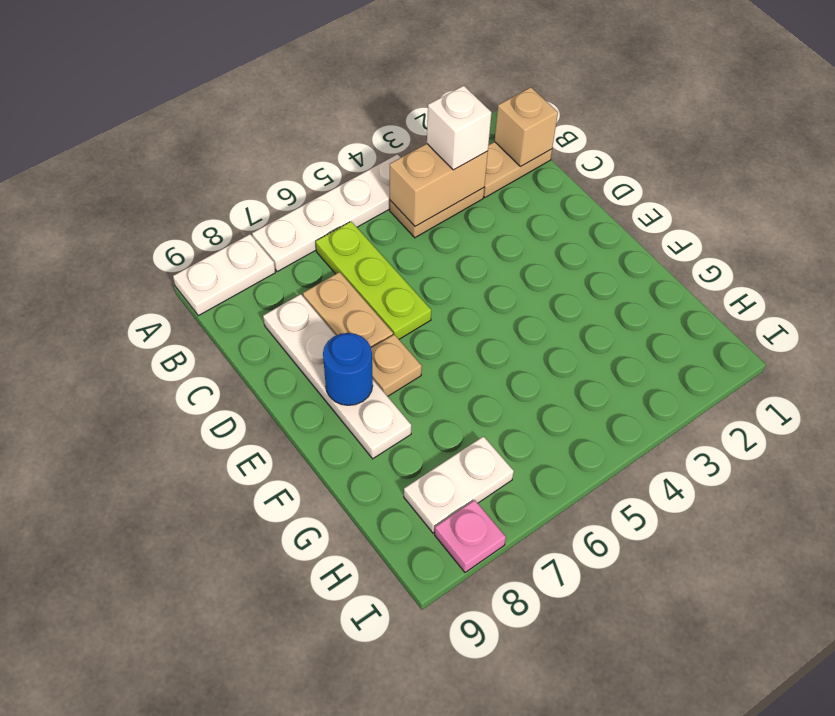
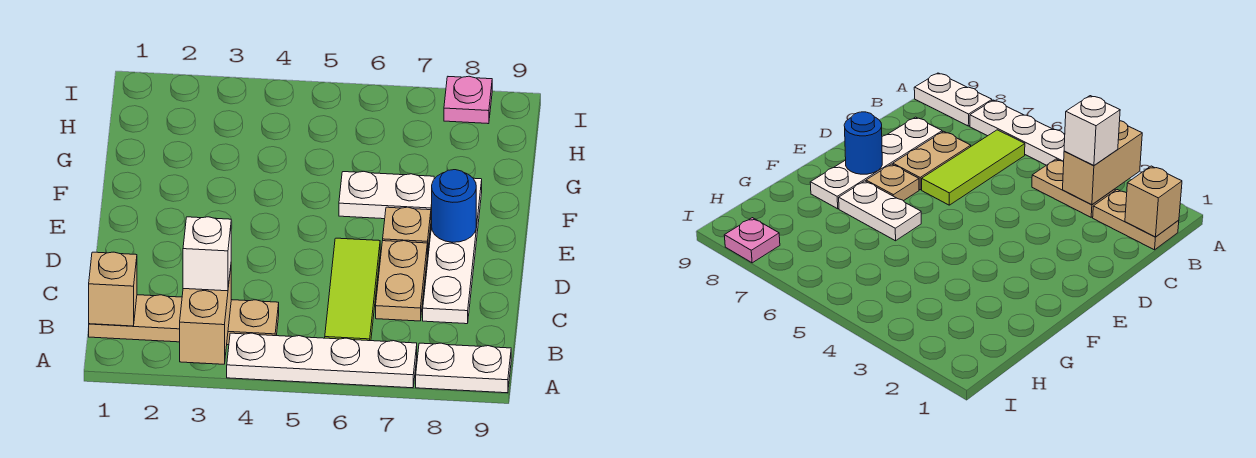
tan 1x2 brick [390,144,488,226] -> tan 1x2 brick turned to [180,268,231,364]
lime 1x3 plate [316,222,431,339] -> lime 1x3 tile [325,238,380,341]
white 1x2 plate [404,436,514,533] -> white 1x2 plate moved to [339,171,434,219]

